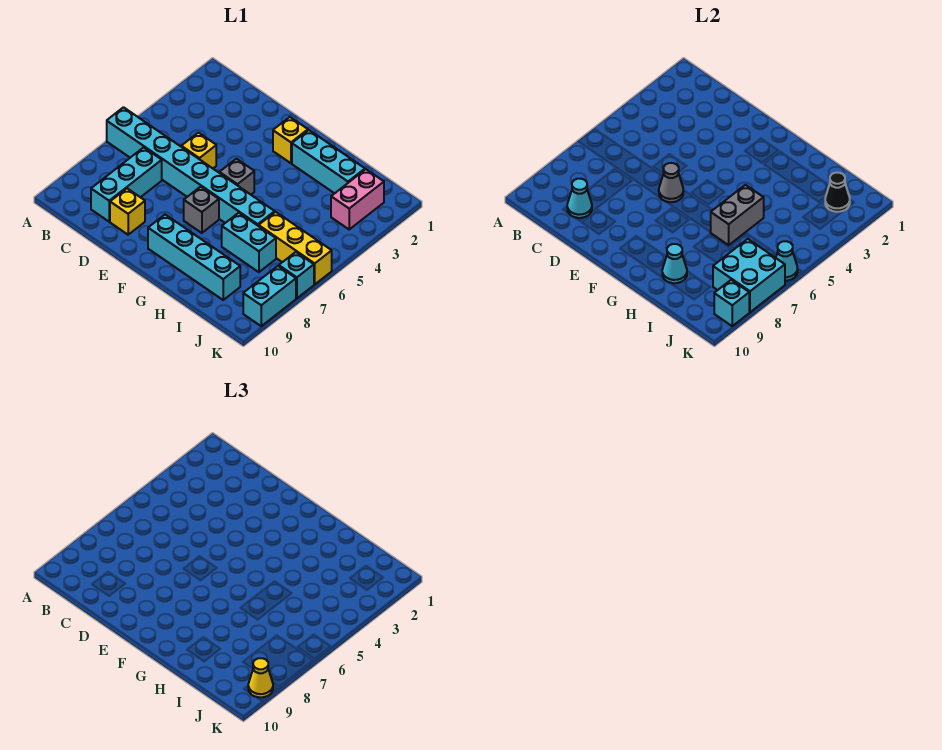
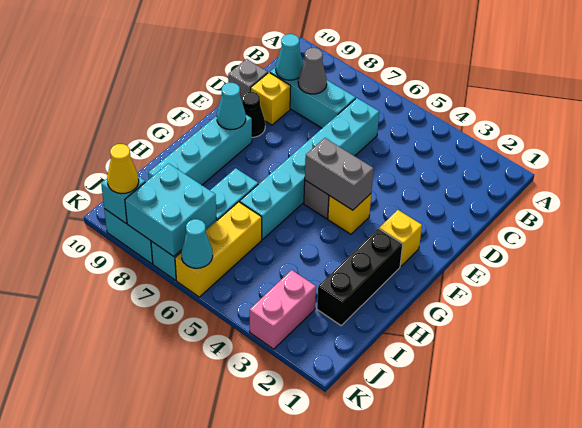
cyan 1x8 brick [107,107,275,226] -> cyan 1x6 brick [240,98,379,240]
yellow 1x1 brick [181,133,216,168] -> yellow 1x1 brick moved to [328,194,371,234]
grey 1x1 cone [659,163,683,202] -> grey 1x1 cone moved to [298,48,327,94]
grey 1x1 brick [184,187,219,233] -> grey 1x1 brick moved to [228,59,268,100]
cyan 1x3 brick [292,130,365,193] -> black 1x3 brick [317,229,403,325]
grey 1x2 brick [711,185,764,245] -> grey 1x2 brick moved to [305,138,374,210]
cyan 1x1 cone [662,244,687,283] -> cyan 1x1 cone moved to [217,83,246,130]
pink 1x2 brick [331,169,384,229] -> pink 1x2 brick turned to [250,270,316,349]
black 1x1 cone [825,173,850,212] -> black 1x1 cone moved to [242,92,265,137]

